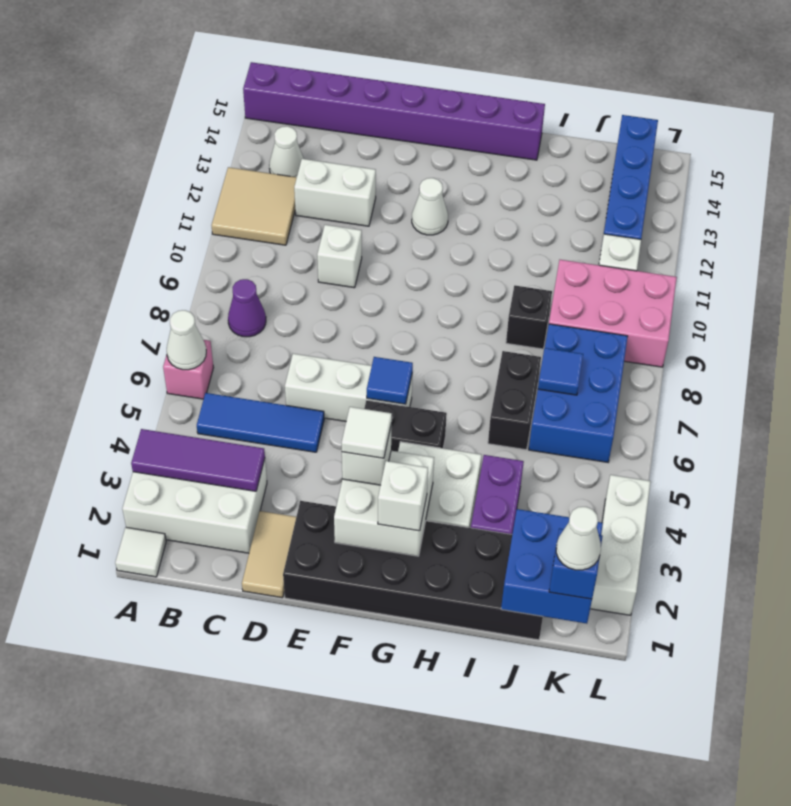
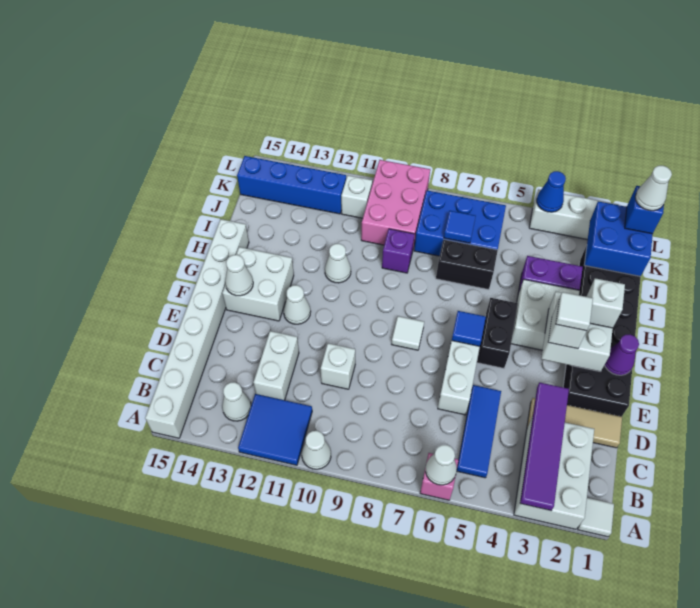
purple 1x3 tile [131,429,265,491] -> purple 1x4 tile [520,383,569,511]
none -> white 1x1 cone [302,431,331,469]
tan 2x2 tile [212,167,297,245] -> blue 2x2 tile [238,394,312,465]
purple 1x8 brick [243,62,545,160] -> white 1x8 brick [145,219,249,438]
purple 1x1 cone [228,279,266,337] -> purple 1x1 cone moved to [605,335,639,375]
tan 1x2 tile [242,511,296,598] -> tan 1x3 tile [527,398,622,448]
none -> white 1x1 tile [392,316,424,350]
none -> white 2x2 brick [222,247,294,321]
none -> white 1x1 cone [225,255,253,296]
none -> white 1x1 cone [325,244,351,283]
black 1x1 brick [506,286,552,349] -> purple 1x1 brick [382,229,414,273]
none -> blue 1x1 cone [537,171,566,212]

